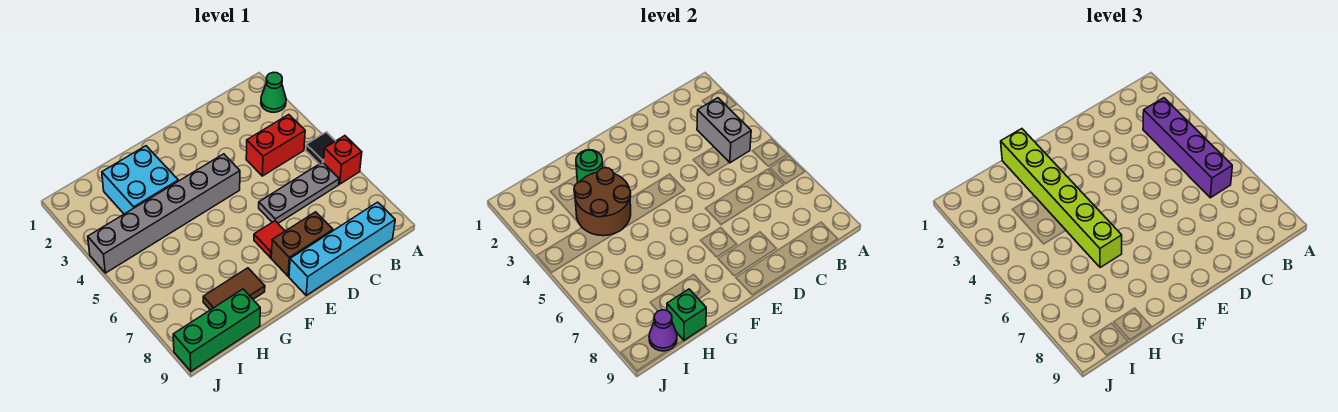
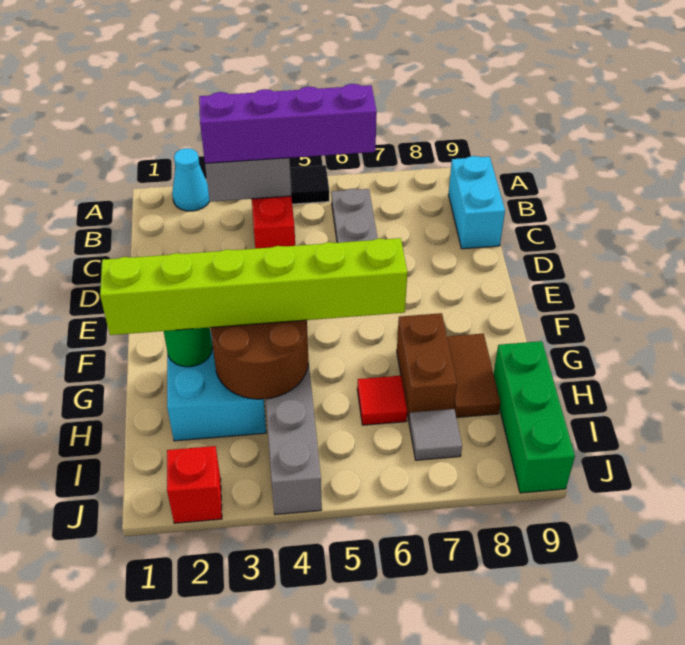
green 1x1 cone [261,72,286,112] -> cyan 1x1 cone [172,148,210,211]
red 1x1 brick [323,136,362,184] -> red 1x1 brick moved to [167,446,222,523]
cyan 1x4 brick [289,202,395,295] -> cyan 1x2 brick [448,156,505,249]
brown 1x2 brick [271,212,333,276] -> brown 1x2 brick moved to [397,313,457,420]
red 1x1 tile [254,221,285,258] -> red 1x1 tile moved to [357,376,407,425]
green 1x1 brick [667,289,706,340] -> none
none -> grey 1x1 tile [409,409,462,460]
purple 1x1 cone [649,310,677,351] -> none

